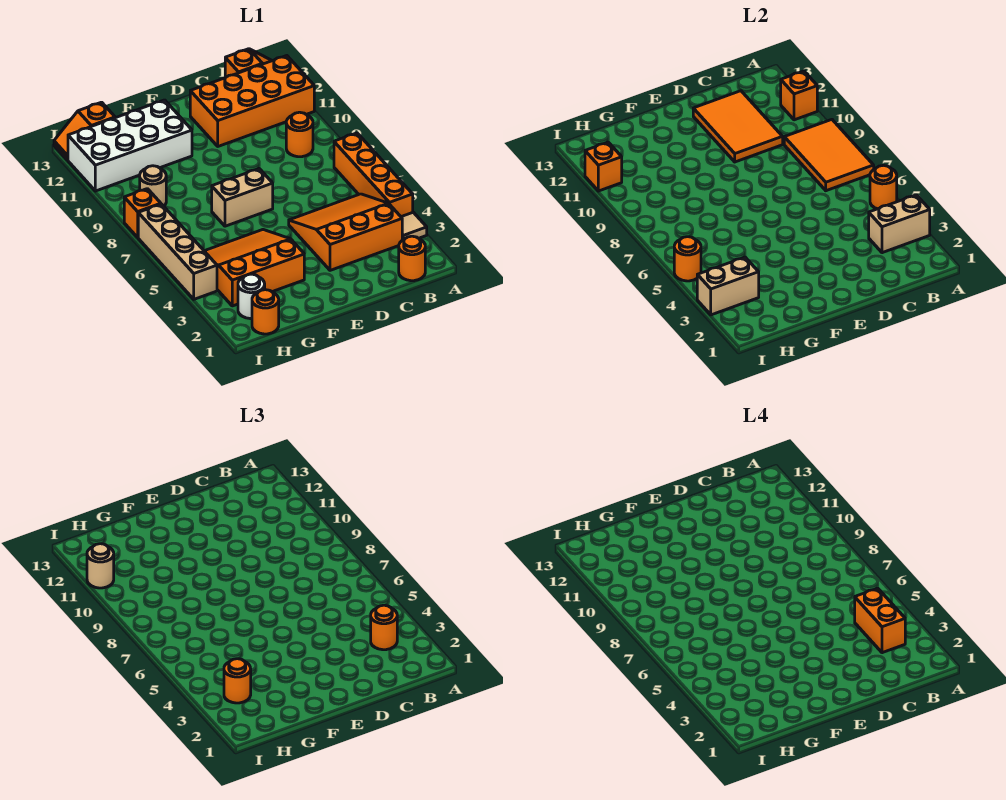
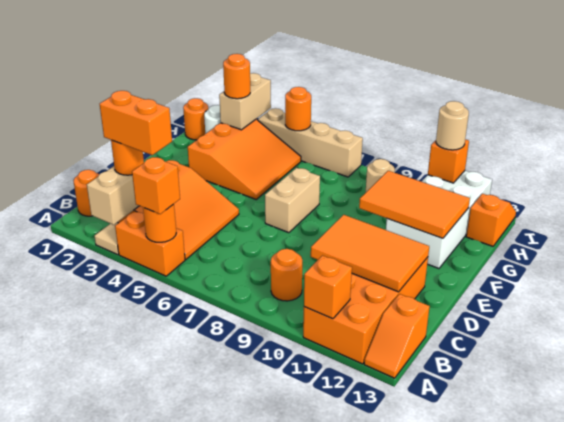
orange 1x4 brick [334,133,413,217] -> orange 1x2 brick [115,211,185,276]
orange 2x3 tile [784,120,874,191] -> orange 2x3 tile moved to [359,171,470,238]
orange 1x1 brick [124,189,161,237] -> orange 1x1 brick moved to [132,157,180,214]

